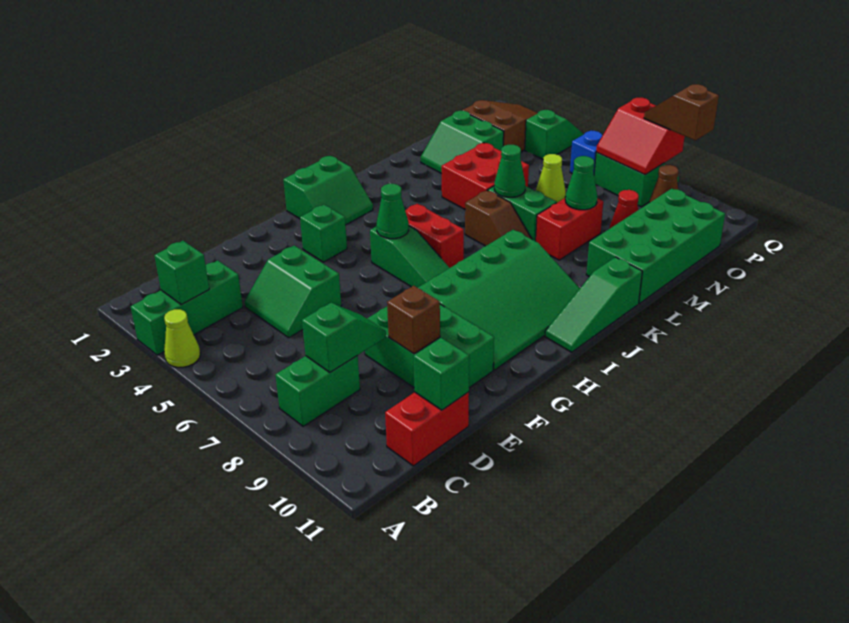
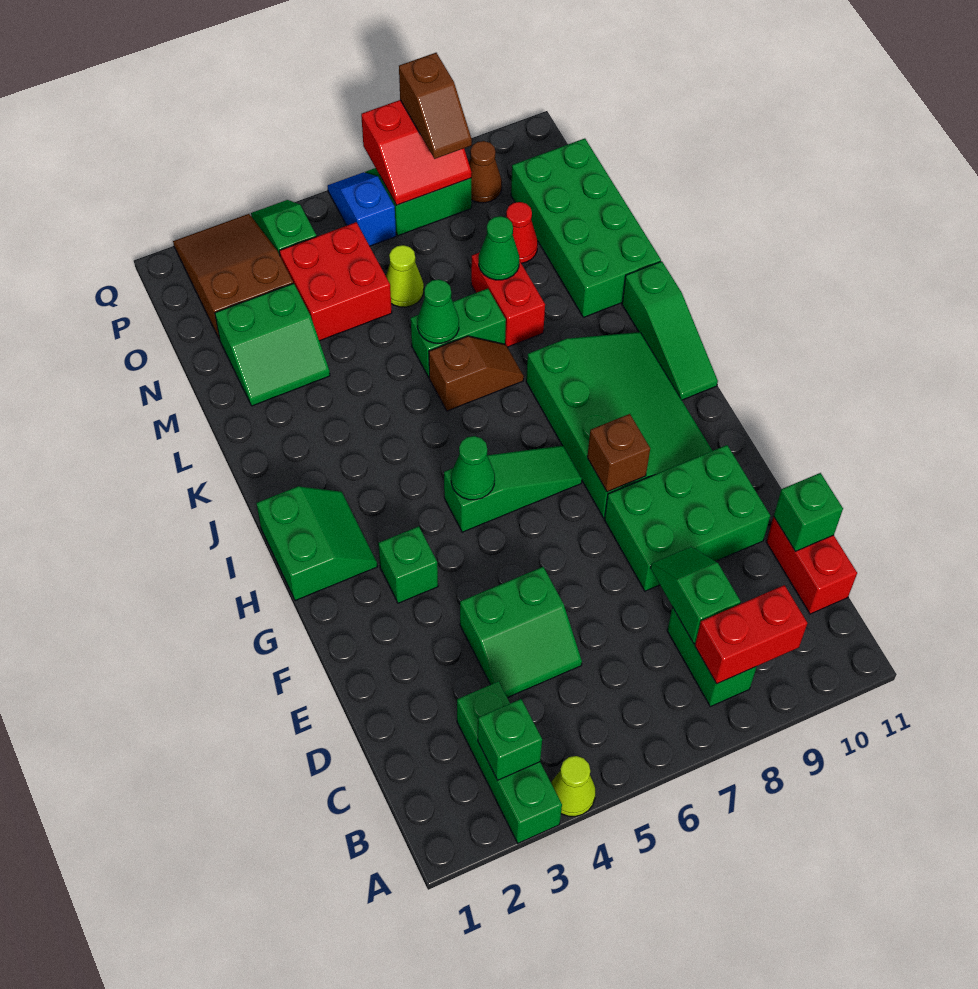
brown 1x1 brick [387,286,440,354] -> brown 1x1 brick moved to [587,414,650,492]
red 1x2 brick [405,204,464,268] -> red 1x2 brick moved to [695,585,807,684]
red 2x2 brick [442,143,529,209] -> red 2x2 brick moved to [279,222,392,341]
brown 1x2 slope [644,84,719,141] -> brown 1x2 slope turned to [399,53,472,159]

